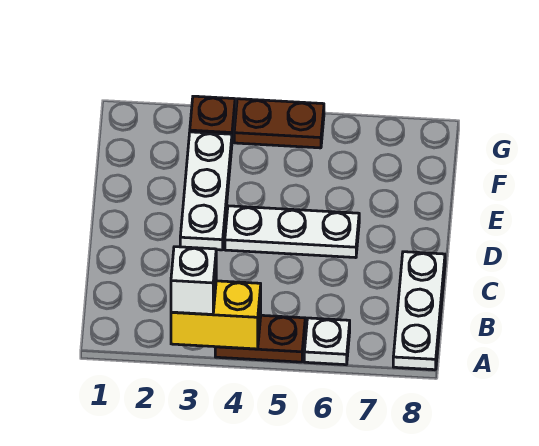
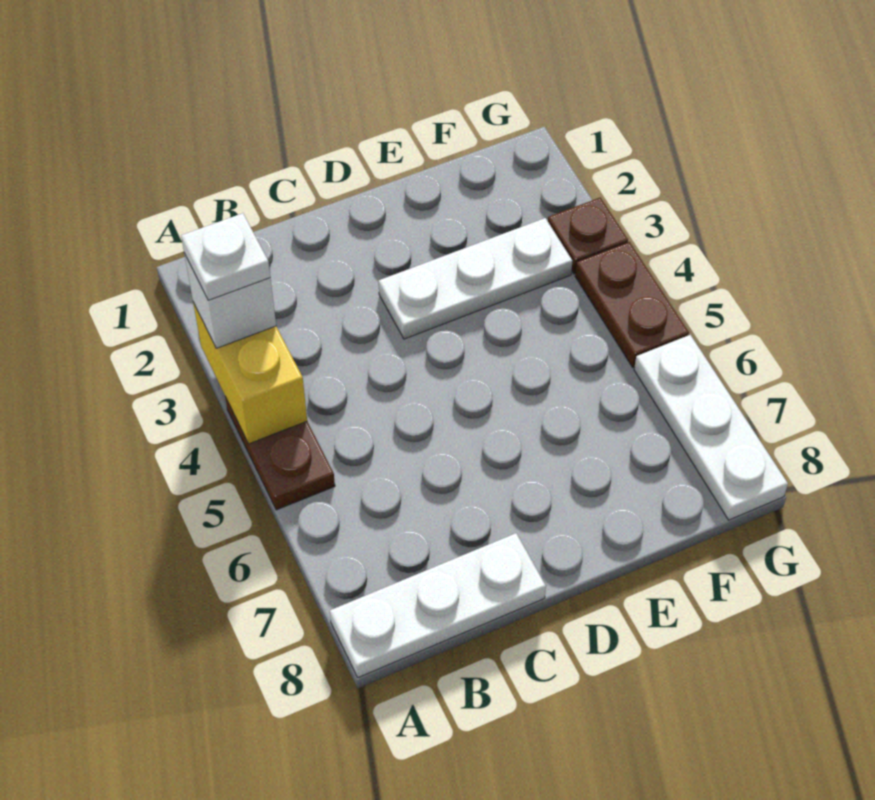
white 1x1 plate [304,318,350,365] -> white 1x1 plate moved to [181,213,270,300]
white 1x3 plate [225,206,359,258] -> white 1x3 plate moved to [634,335,788,520]

